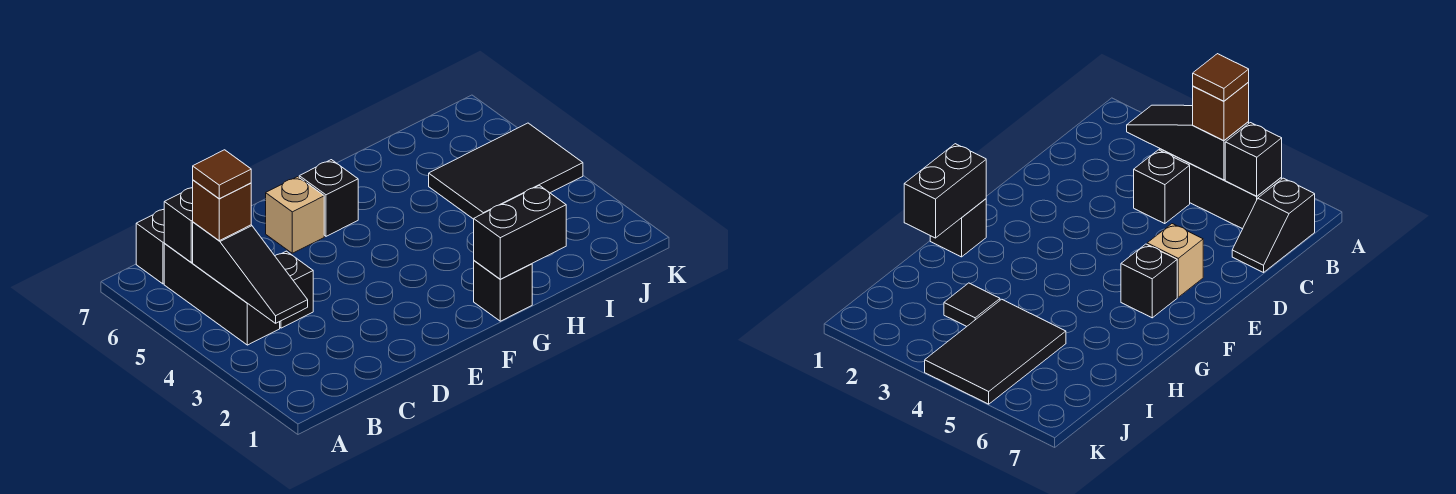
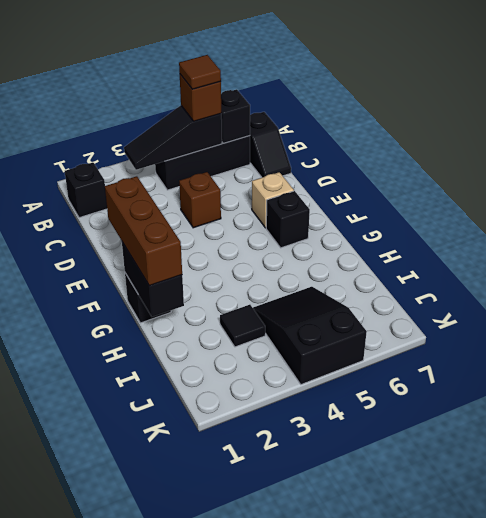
black 1x1 brick [275,251,313,328] -> black 1x1 brick moved to [65,162,107,218]
none -> brown 1x1 brick [179,172,221,228]
none -> brown 1x3 brick [105,176,182,286]
black 2x3 tile [429,123,583,219] -> black 2x3 slope [253,287,367,384]

